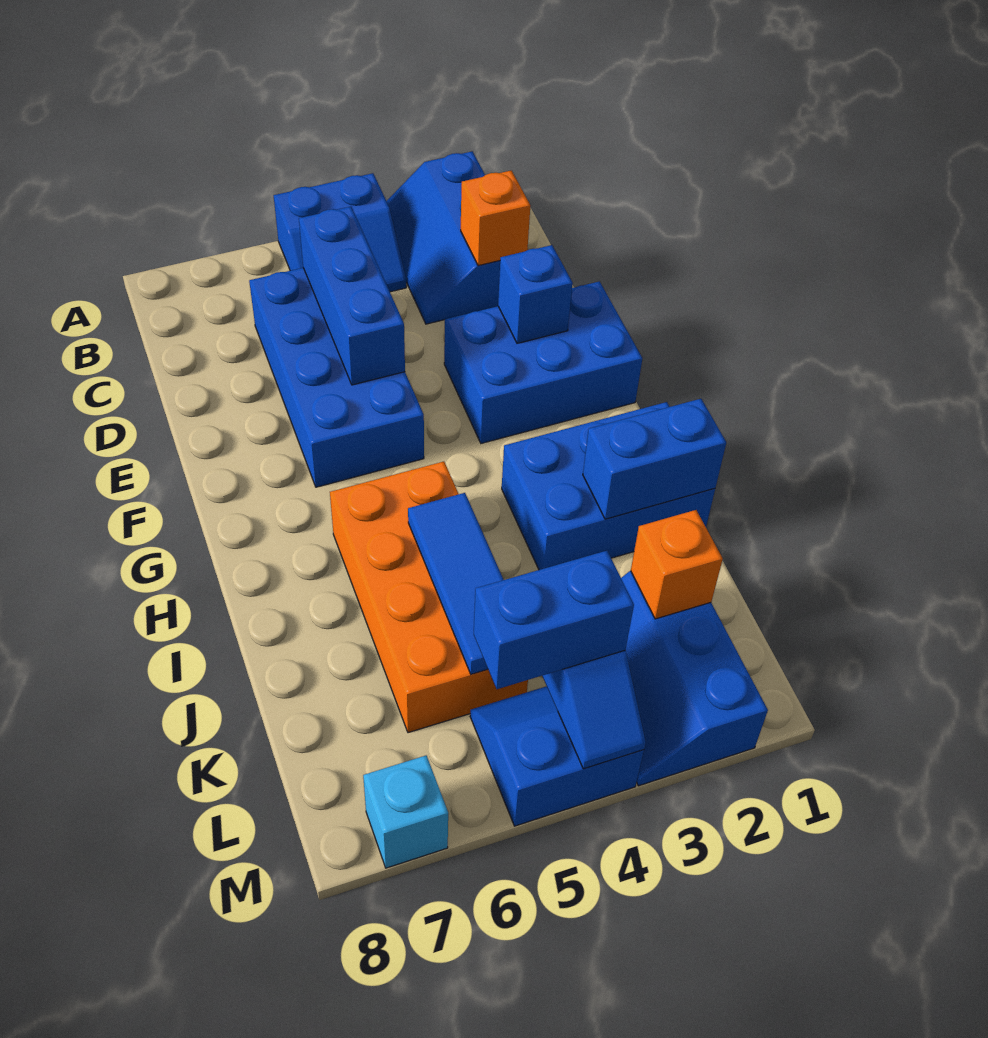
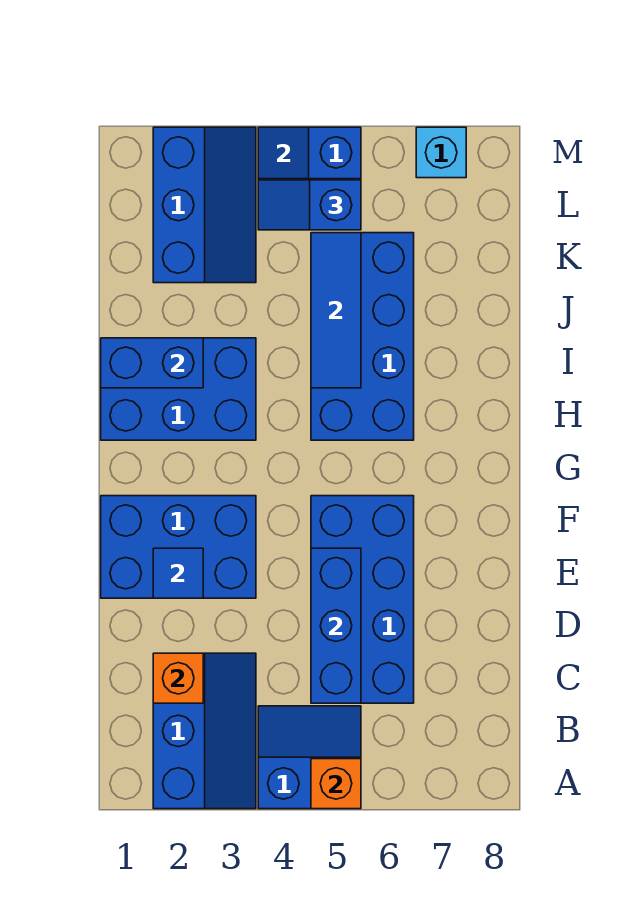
blue 1x1 brick [498,245,573,343] -> blue 1x1 tile [153,548,203,598]
orange 2x4 brick [330,462,528,733] -> blue 2x4 brick [311,233,414,440]
orange 1x1 brick [631,510,723,619] -> orange 1x1 brick moved to [311,759,361,809]
blue 1x2 brick [474,551,634,689] -> blue 1x2 slope [258,180,361,230]

